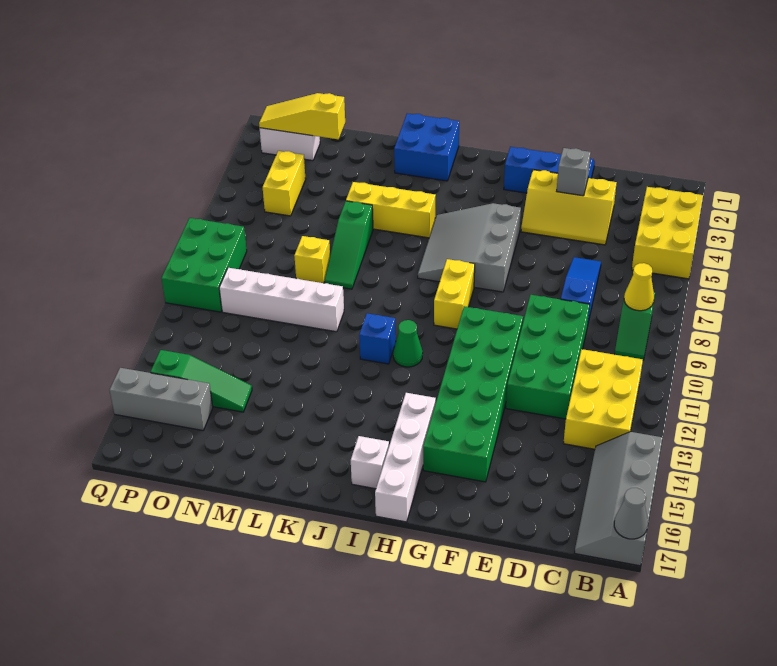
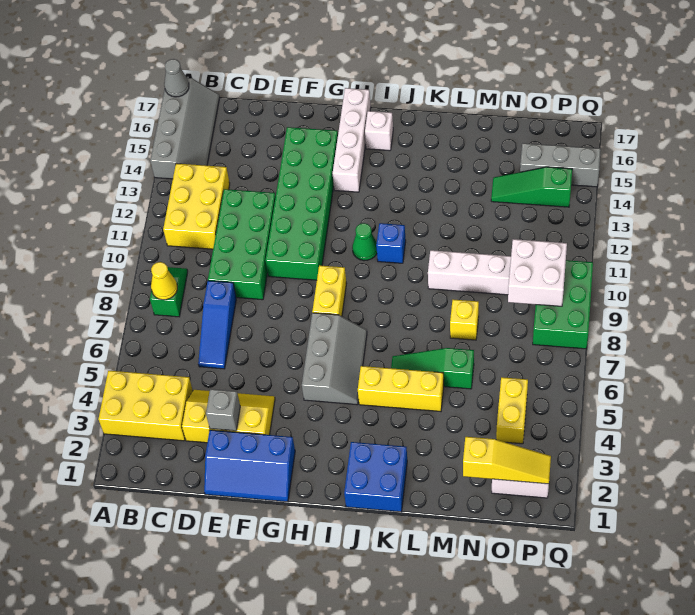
yellow 2x3 brick [632,187,703,279] -> yellow 2x3 brick turned to [99,371,193,441]
grey 3x3 slope [418,203,521,292] -> grey 2x3 slope [302,313,367,405]
green 1x3 slope [325,201,373,289] -> green 1x3 slope turned to [391,348,474,389]
none -> white 2x2 brick [508,239,567,306]

